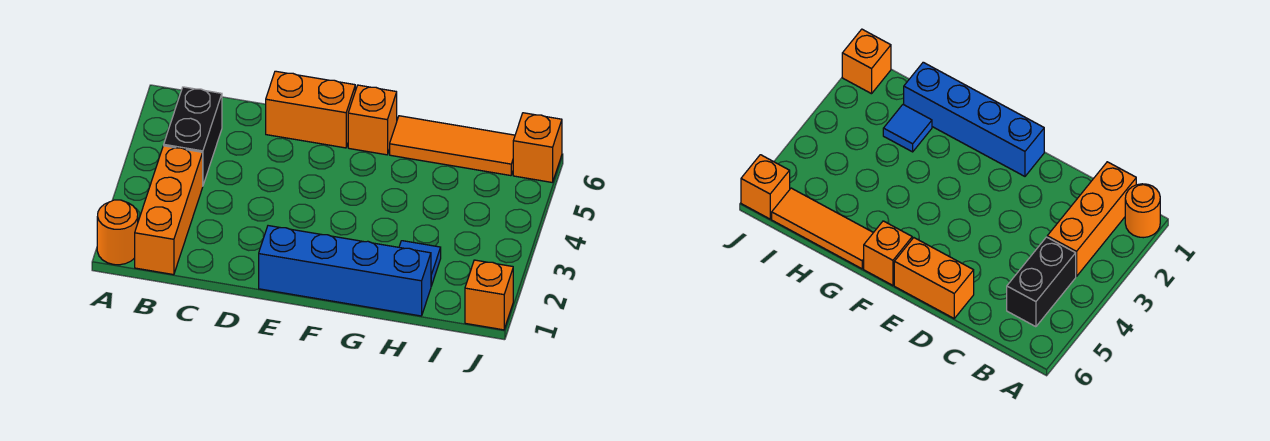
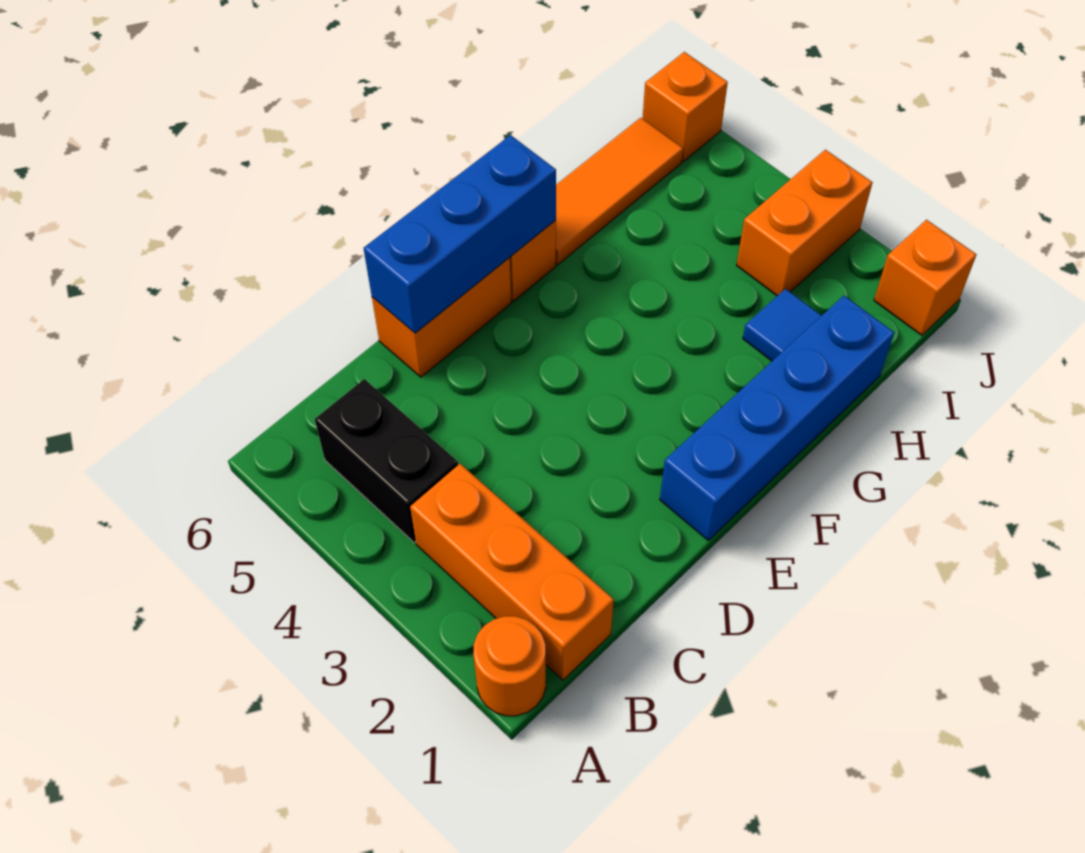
none -> blue 1x3 brick [364,135,556,333]
none -> orange 1x2 brick [737,150,873,296]

